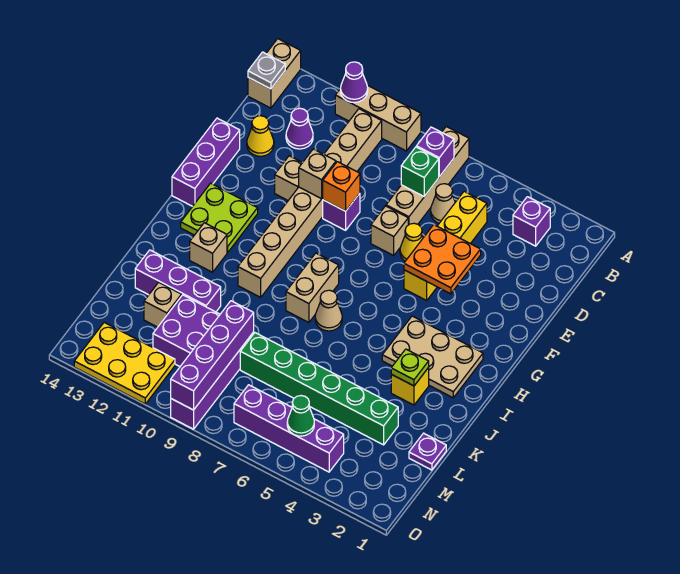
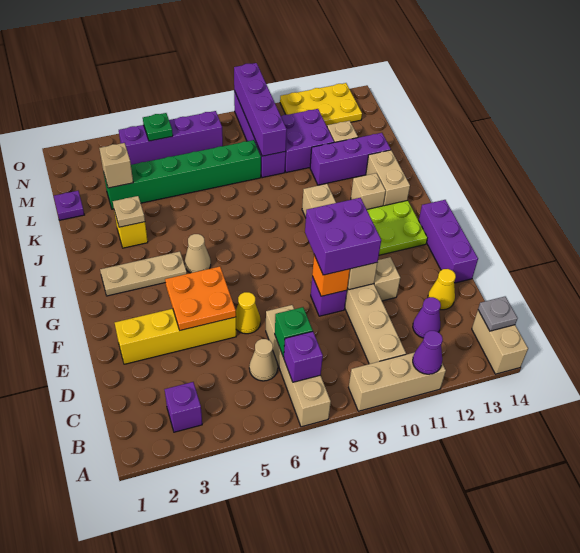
yellow 1x4 brick [404,191,487,300] -> yellow 1x4 brick turned to [115,309,236,364]
tan 1x1 brick [371,206,408,255] -> tan 1x1 brick moved to [99,143,133,188]
none -> purple 2x2 brick [305,198,381,275]
tan 2x3 plate [382,316,483,398] -> tan 1x3 plate [100,251,187,296]
tan 1x2 brick [286,253,339,323] -> tan 1x2 brick moved to [366,150,410,206]
tan 1x1 cone [315,290,342,331] -> tan 1x1 cone moved to [185,234,211,273]
lime 1x1 plate [391,349,429,386] -> tan 1x1 plate [113,196,145,227]
green 1x1 cone [287,396,314,436] -> green 1x1 plate [143,113,173,141]

